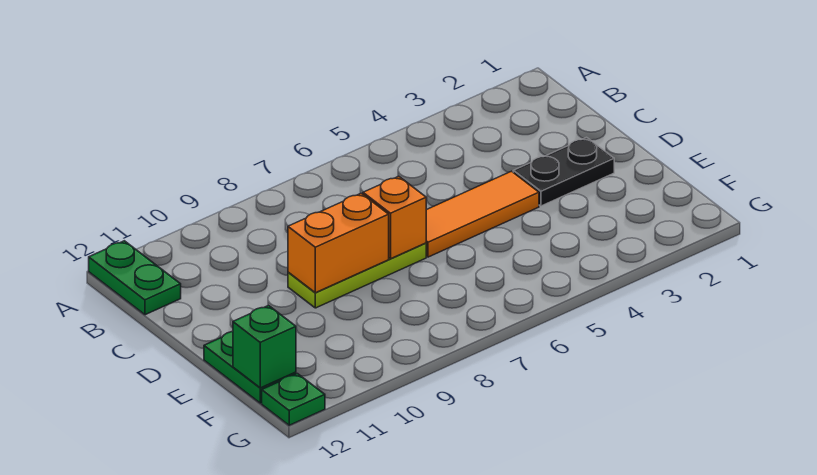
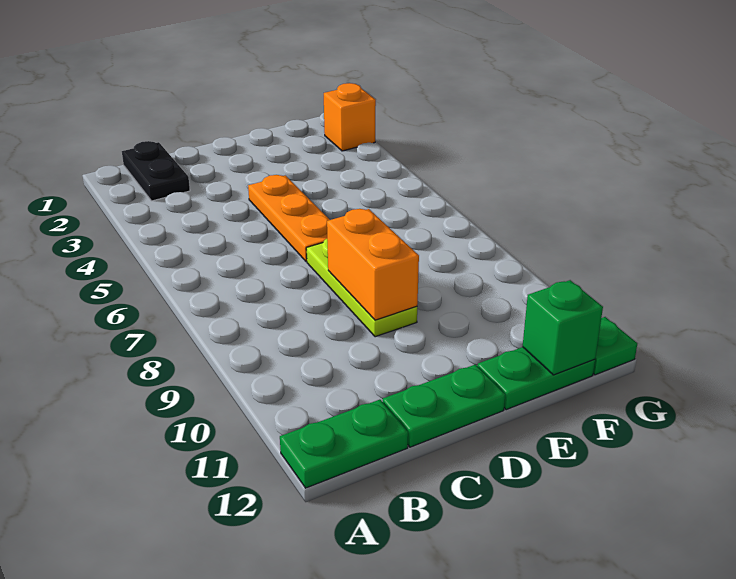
none -> green 1x2 plate [383,364,505,447]
black 1x2 plate [513,137,614,206] -> black 1x2 plate moved to [122,141,190,201]
orange 1x3 tile [426,171,539,257] -> orange 1x3 plate [248,175,330,262]
orange 1x1 brick [363,176,426,259] -> orange 1x1 brick moved to [324,83,376,151]

